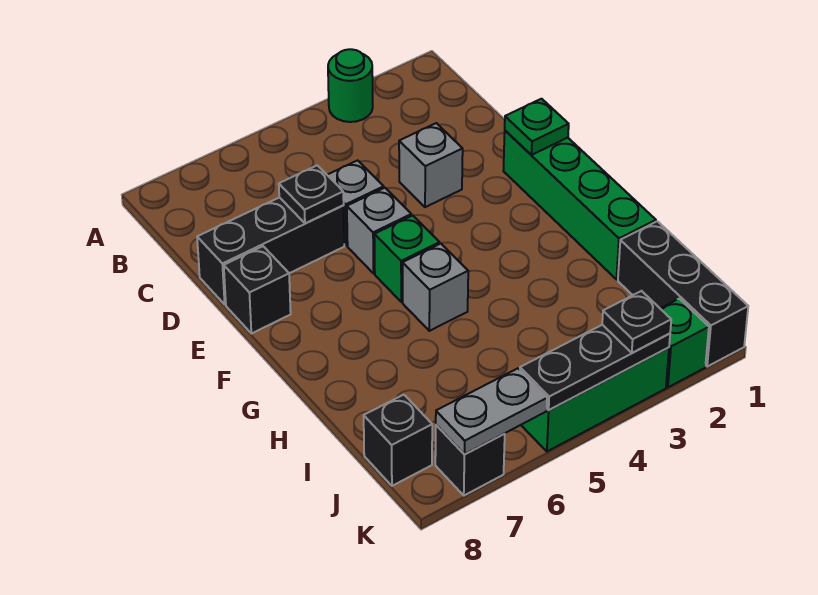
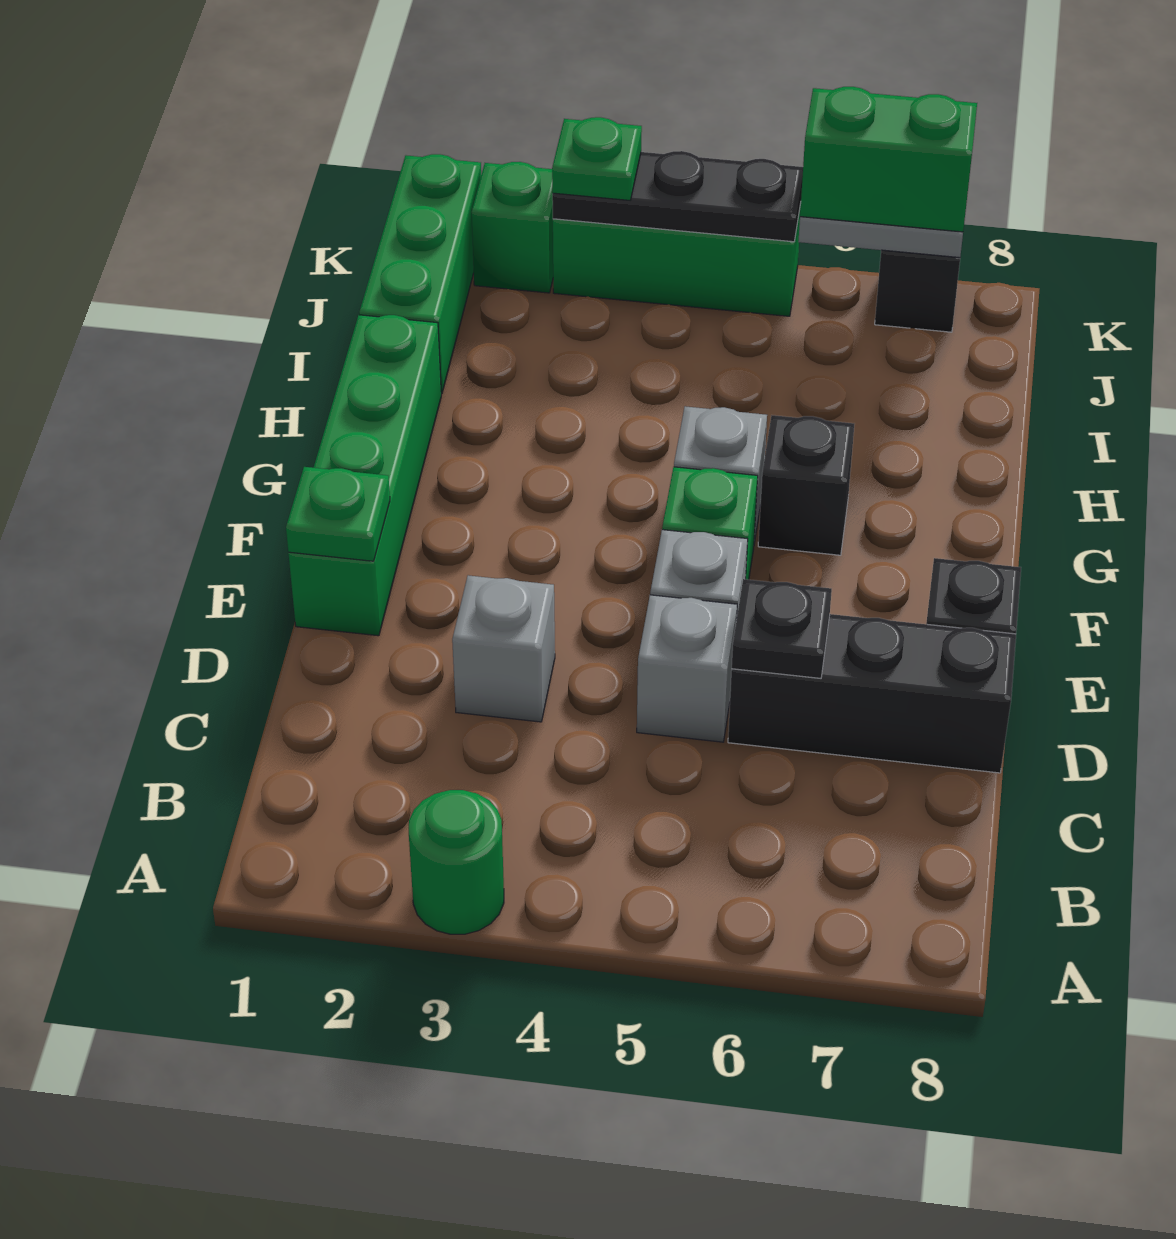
black 1x3 brick [618,221,748,366] -> green 1x3 brick [359,154,481,394]
black 1x1 brick [364,395,432,486] -> black 1x1 brick moved to [758,415,854,555]
black 1x1 plate [602,291,671,353] -> green 1x1 plate [552,117,642,200]
none -> green 1x2 brick [800,87,977,232]

